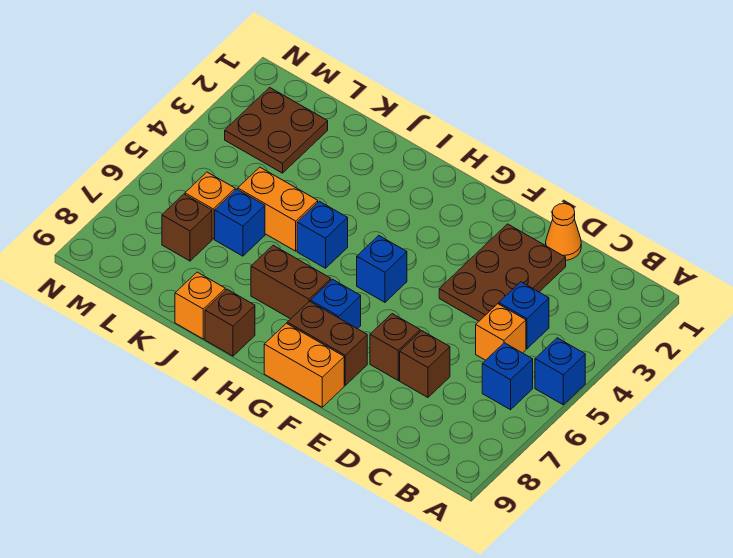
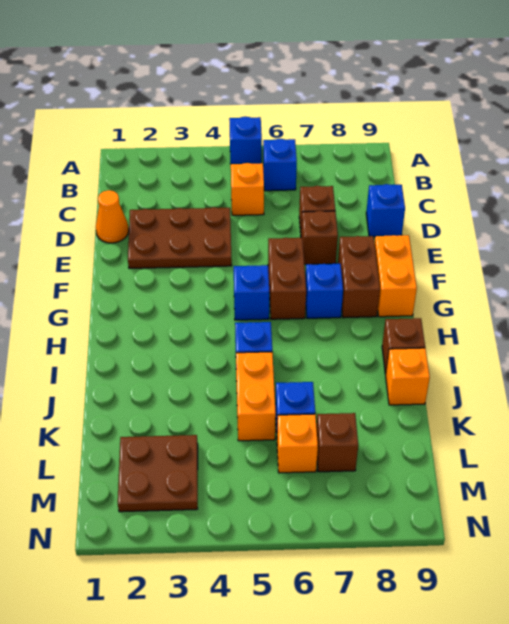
blue 1x1 brick [499,282,549,349] -> blue 1x1 brick moved to [366,184,405,237]
brown 1x2 brick [251,245,331,319] -> brown 1x2 brick moved to [268,238,306,319]

